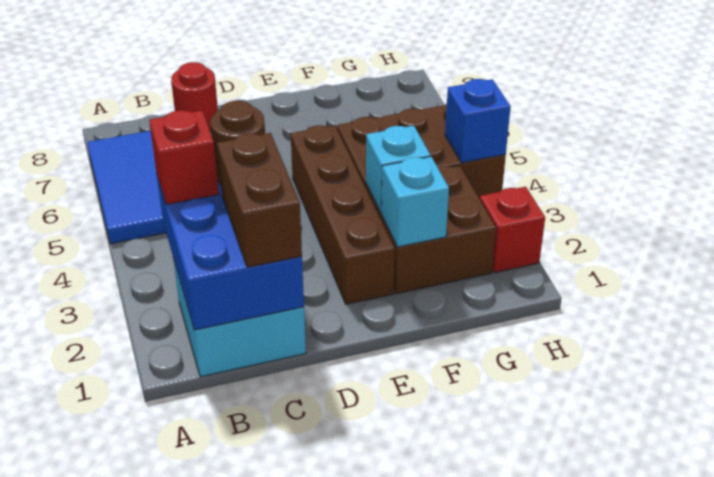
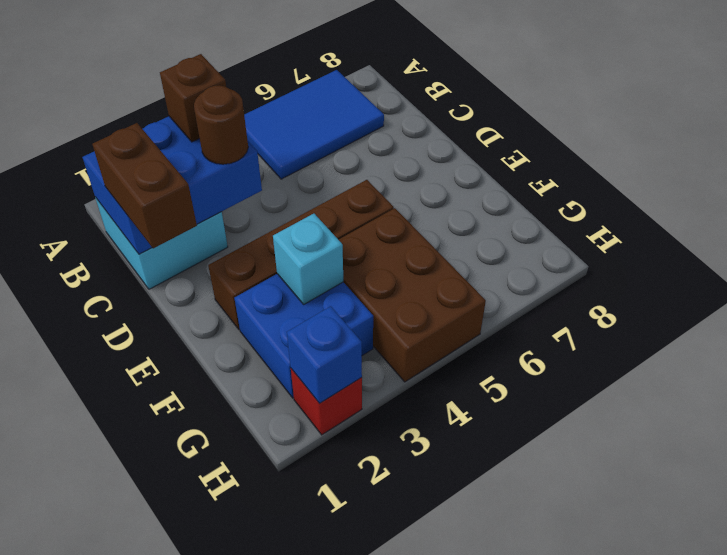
red 1x1 brick [149,110,219,205] -> brown 1x1 brick [160,54,226,142]
brown 1x2 brick [217,133,302,267] -> brown 1x2 brick turned to [93,123,197,248]
red 1x1 round brick [171,62,218,132] -> none
brown 2x2 brick [366,165,496,294] -> blue 2x2 brick [234,274,373,398]
cyan 1x1 brick [382,157,449,247] -> none
blue 1x1 brick [445,79,511,163] -> blue 1x1 brick moved to [287,306,362,404]

